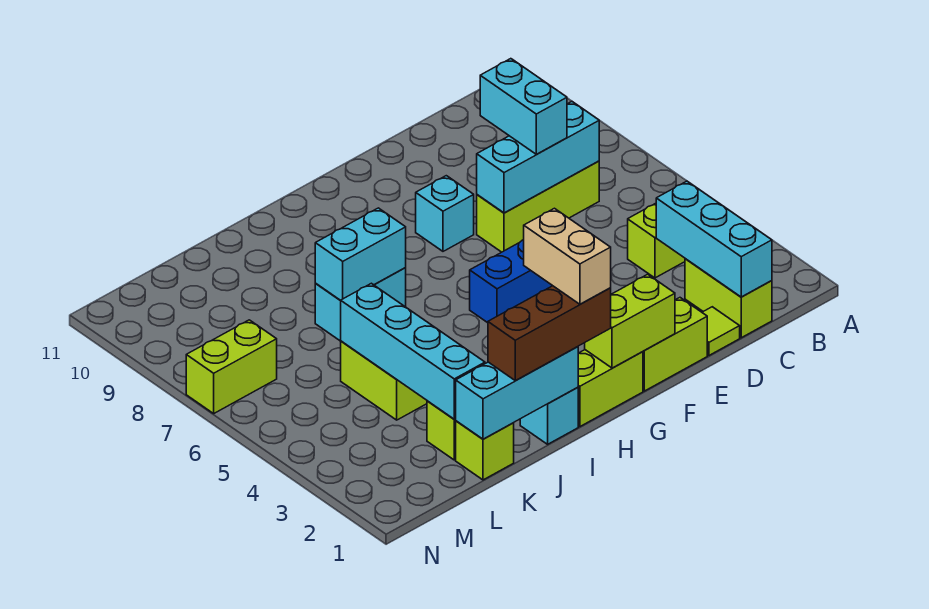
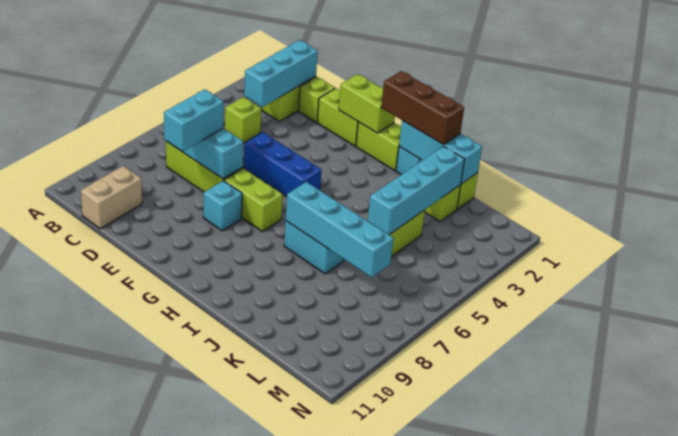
lime 1x1 tile [702,307,740,355] -> lime 1x1 brick [298,77,335,122]
tan 1x2 brick [524,208,611,304] -> tan 1x2 brick moved to [81,166,142,229]
cyan 1x2 brick [315,208,406,300] -> cyan 1x4 brick [286,182,393,277]
lime 1x2 brick [186,320,277,413] -> lime 1x2 brick moved to [224,168,283,232]

